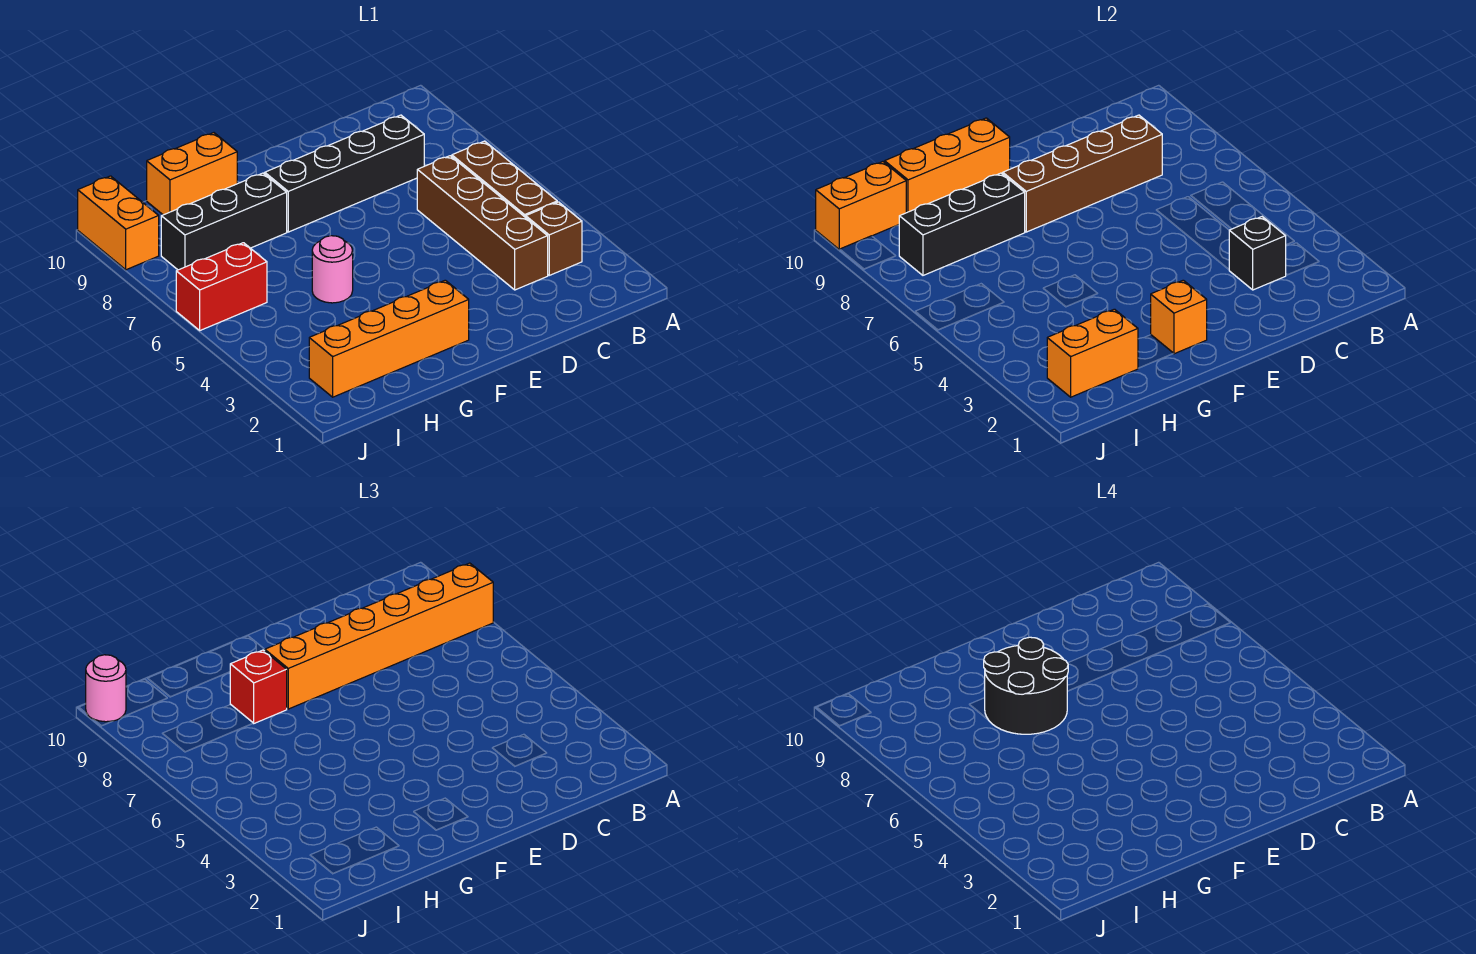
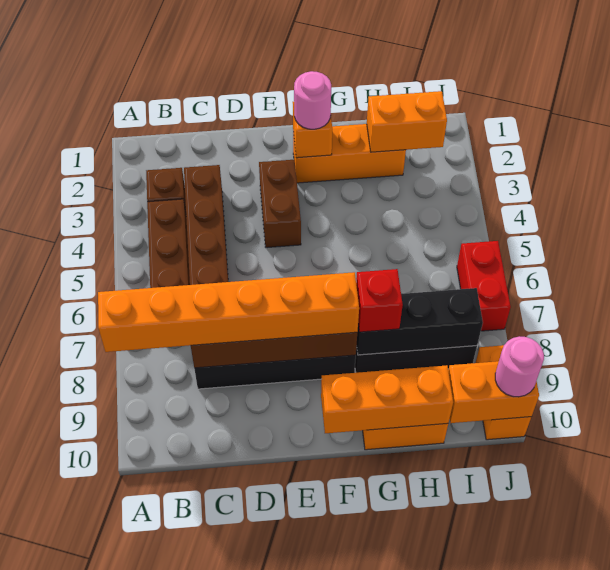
black 1x1 brick [1229,217,1286,290] -> none
none -> brown 1x2 brick [259,160,301,248]
orange 1x4 brick [309,280,469,397] -> orange 1x3 brick [293,124,406,183]
black 2x2 round brick [984,637,1068,734] -> none
pink 1x1 round brick [312,236,353,303] -> pink 1x1 round brick moved to [294,71,331,129]
red 1x2 brick [176,243,267,330] -> red 1x2 brick turned to [457,241,511,331]

